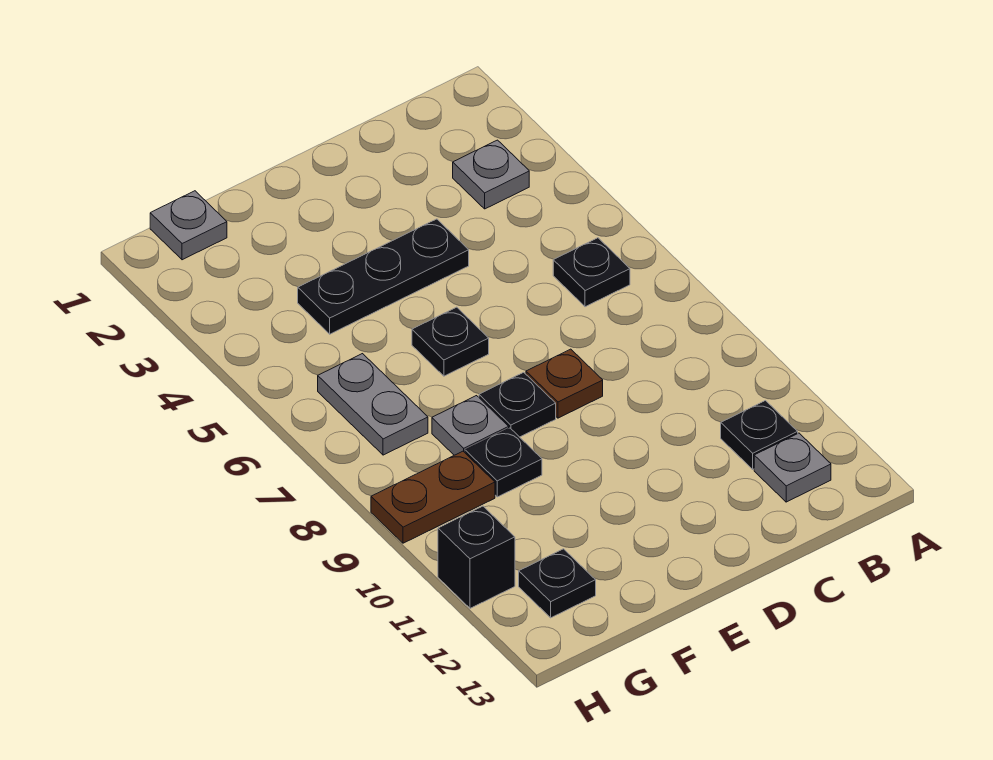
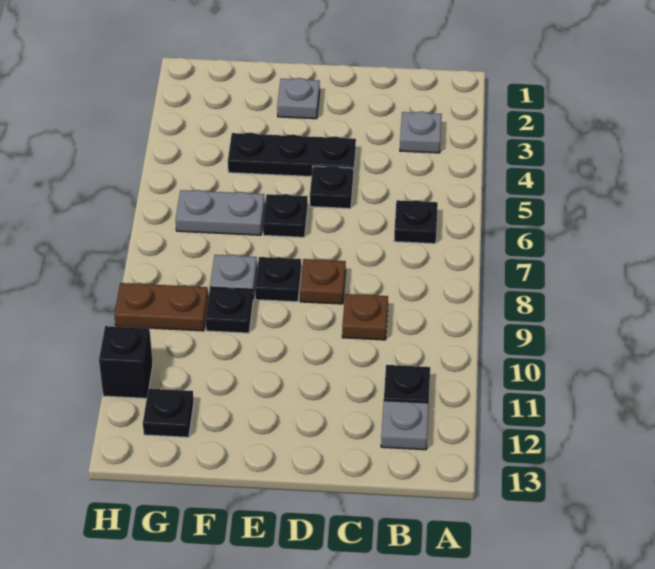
none -> brown 1x1 plate [342,294,388,340]
none -> black 1x1 plate [310,166,353,209]
grey 1x1 plate [150,191,227,260] -> grey 1x1 plate moved to [277,78,320,119]
grey 1x2 plate [318,354,428,455] -> grey 1x2 plate turned to [176,190,265,235]

